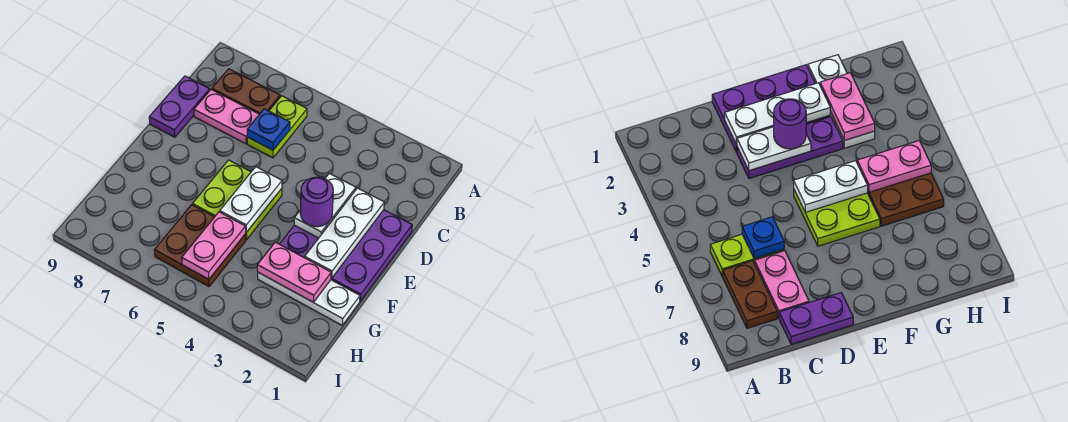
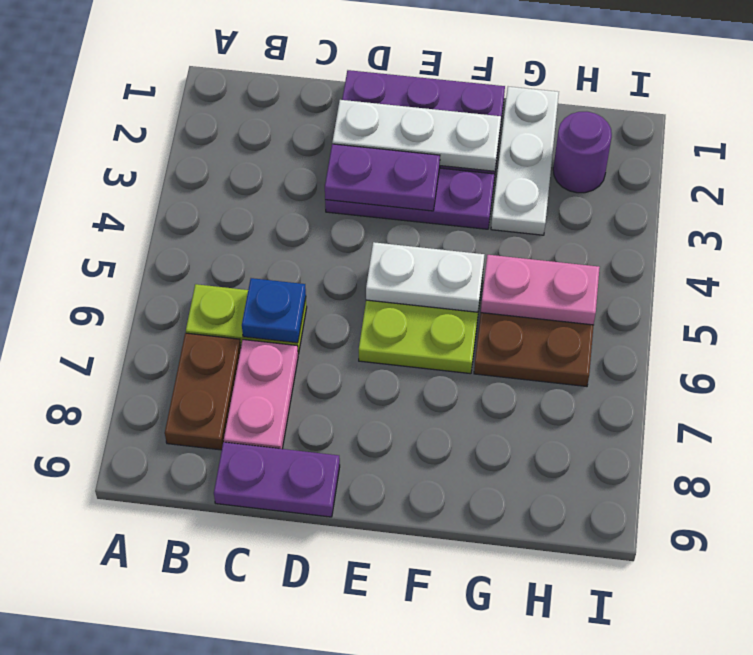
white 1x2 plate [294,173,356,238] -> purple 1x2 plate [325,144,440,211]
purple 1x1 round brick [300,177,333,227] -> purple 1x1 round brick moved to [553,112,612,193]
pink 1x2 plate [257,242,331,302] -> none

